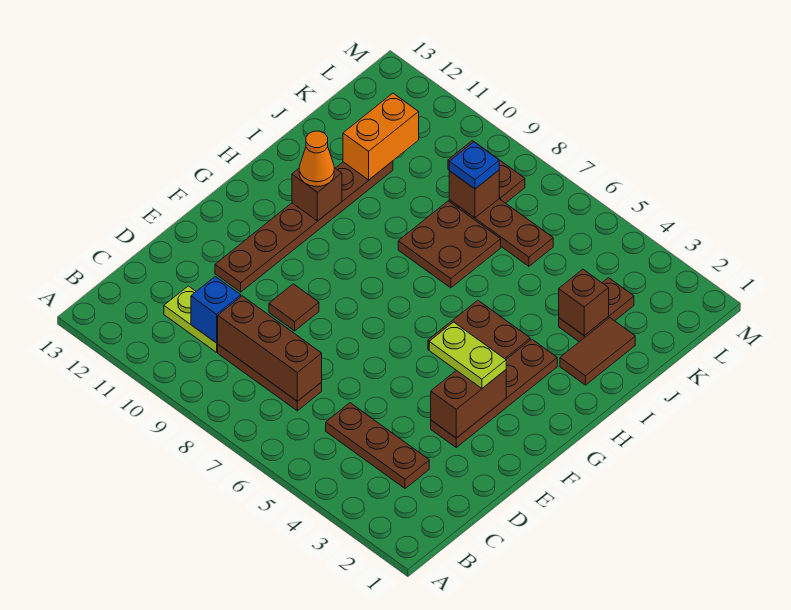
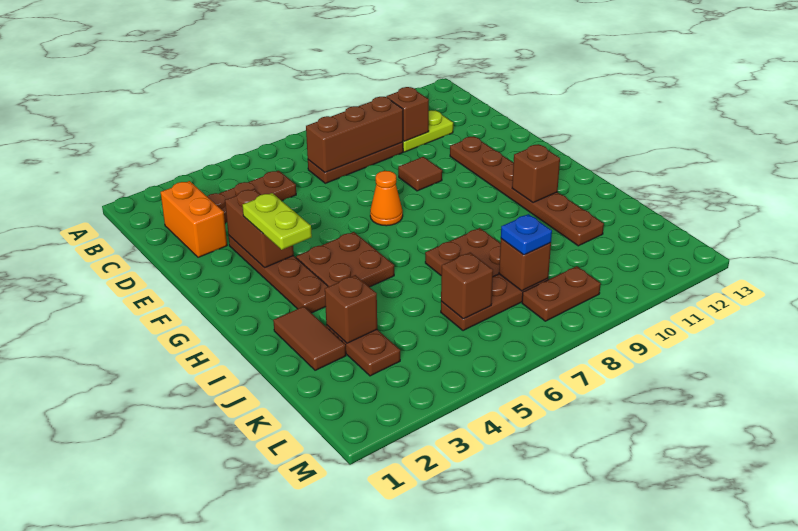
blue 1x1 brick [191,277,241,343] -> brown 1x1 brick [386,87,429,141]
lime 1x2 plate [429,322,506,388] -> lime 1x2 plate turned to [243,193,312,250]
orange 1x1 cone [299,131,334,187] -> orange 1x1 cone moved to [370,171,403,226]
orange 1x2 brick [343,93,419,180] -> orange 1x2 brick moved to [161,181,227,257]
none -> brown 1x1 brick [441,253,493,319]

